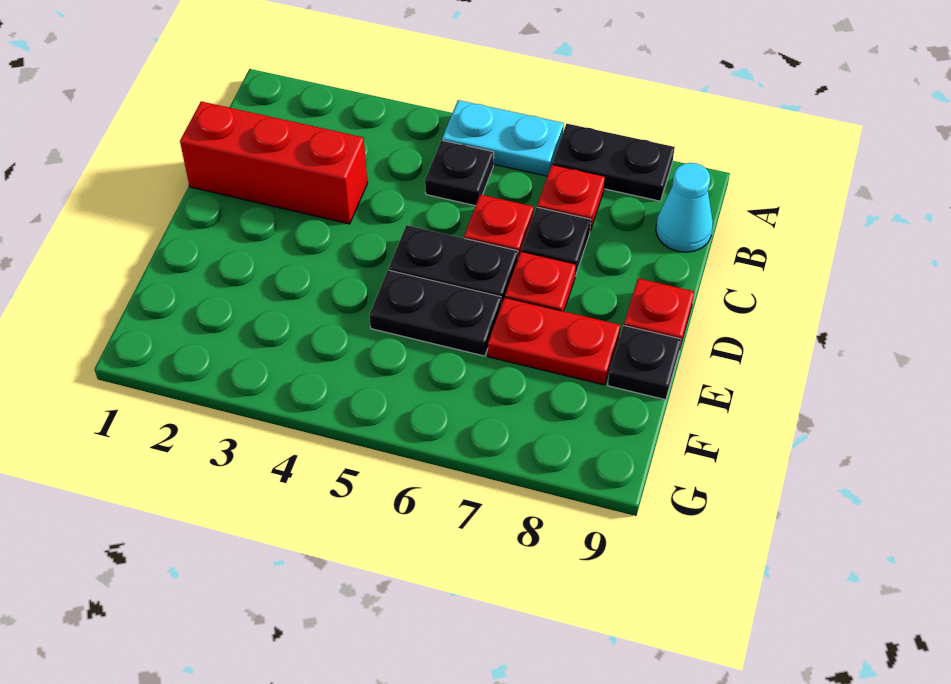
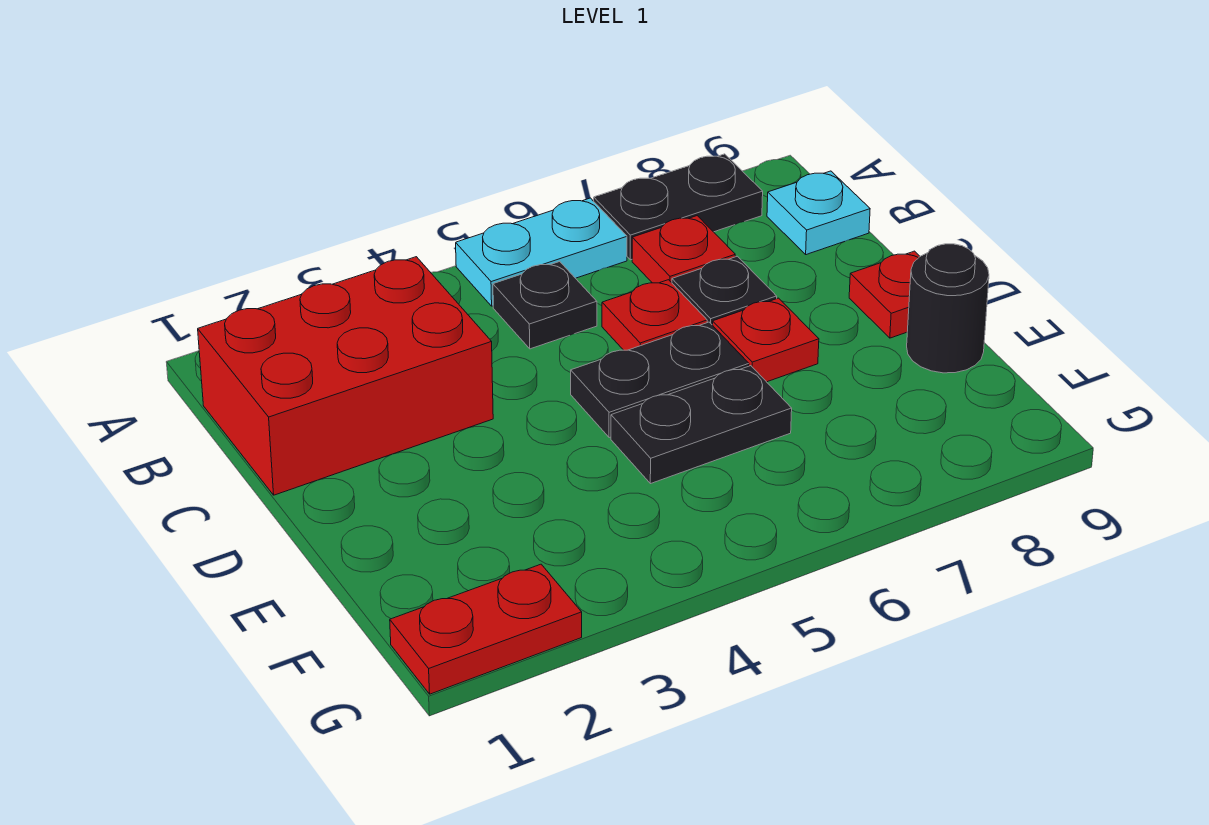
cyan 1x1 cone [656,163,713,252] -> cyan 1x1 plate [767,171,870,255]
red 1x3 brick [180,101,367,224] -> red 2x3 brick [198,257,493,495]
red 1x2 plate [488,297,620,385] -> red 1x2 plate moved to [390,564,582,694]
black 1x1 plate [608,326,681,400] -> black 1x1 round brick [907,244,989,373]

